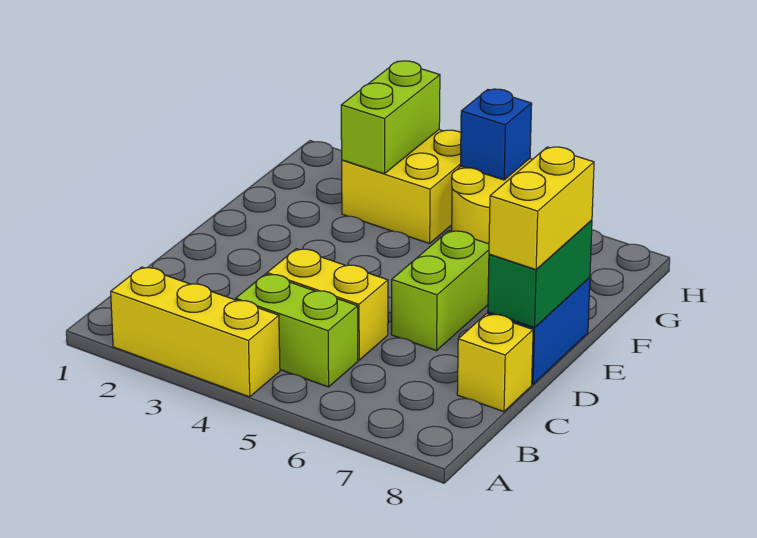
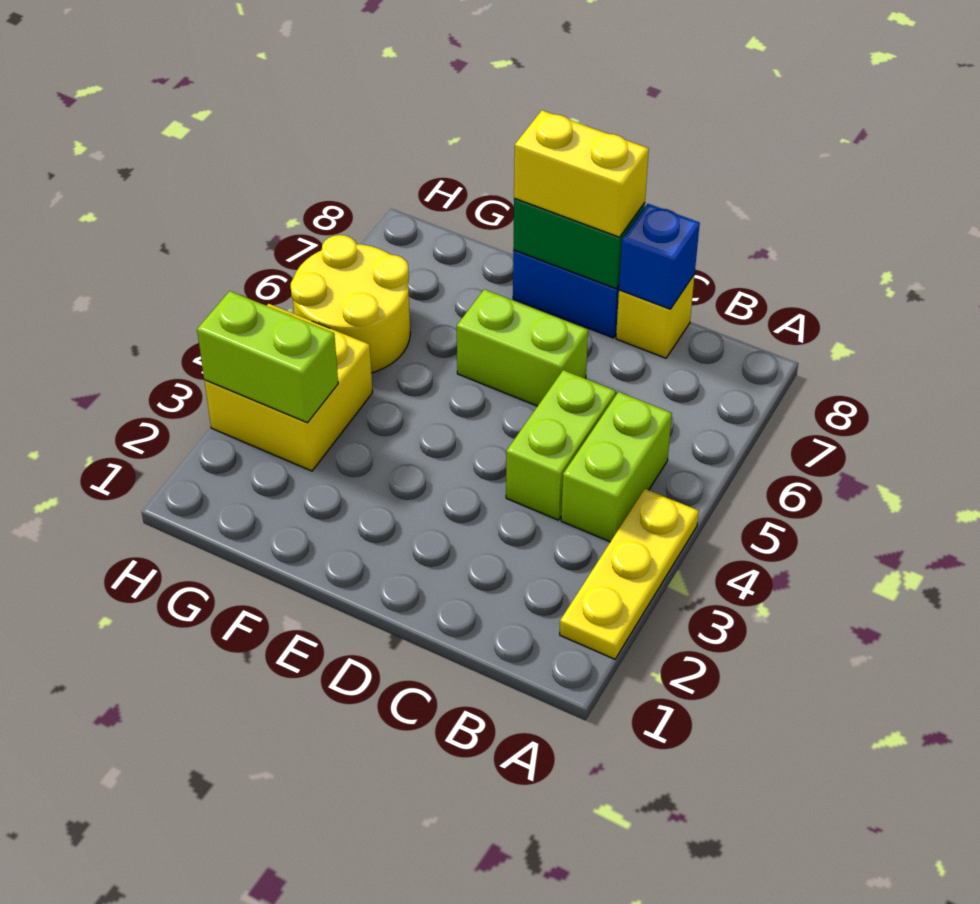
yellow 1x3 brick [111,267,280,397] -> yellow 1x3 plate [560,489,699,659]
yellow 1x2 brick [267,249,388,360] -> lime 1x2 brick [506,370,616,520]
blue 1x1 brick [460,89,532,180] -> blue 1x1 brick moved to [619,204,700,309]

